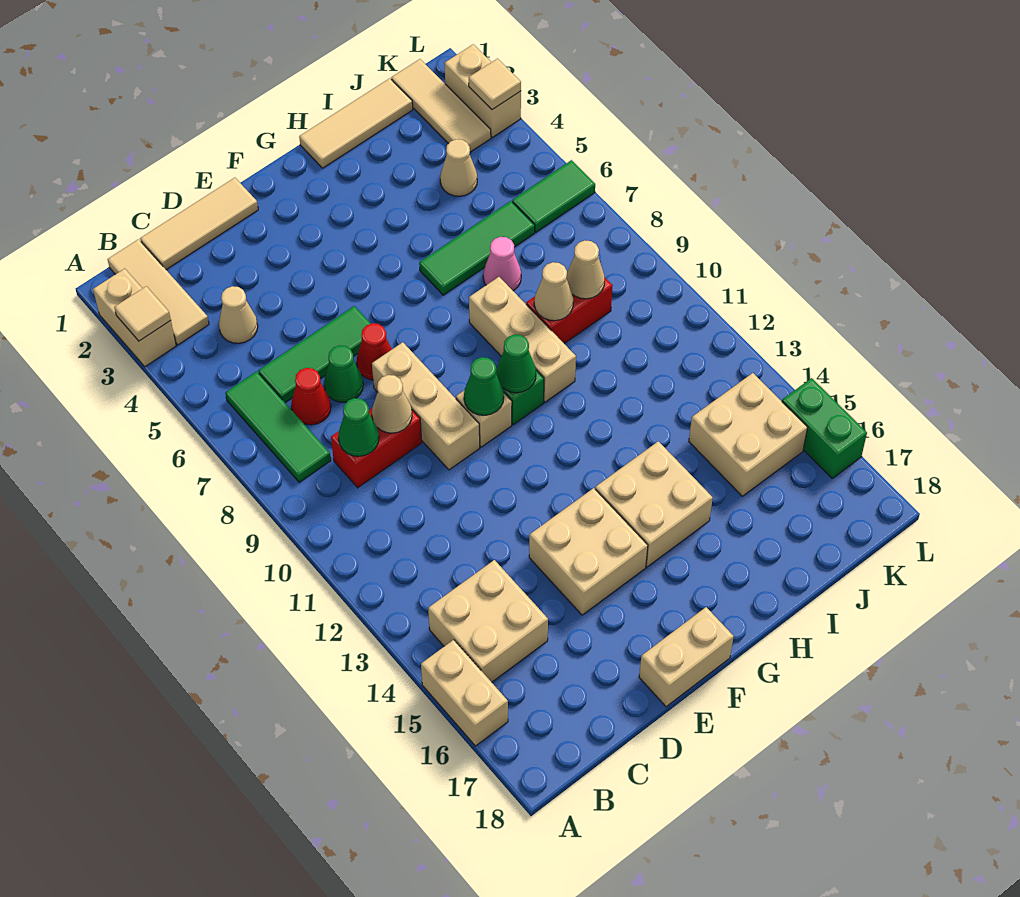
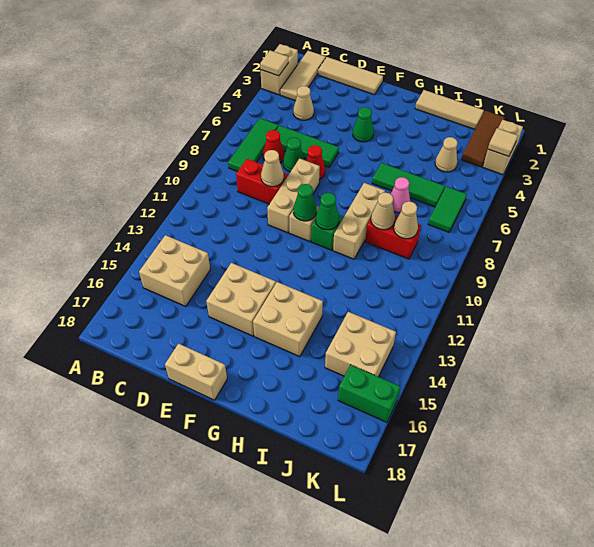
tan 1x2 brick [421,640,508,746] -> none
green 1x1 cone [338,398,379,456] -> green 1x1 cone moved to [353,107,374,142]
tan 1x3 tile [391,59,491,152] -> brown 1x3 tile [461,111,505,167]
green 1x2 tile [512,160,595,232] -> green 1x2 tile turned to [428,187,467,232]
green 1x2 brick [782,378,867,478] -> green 1x2 brick turned to [338,365,400,422]

